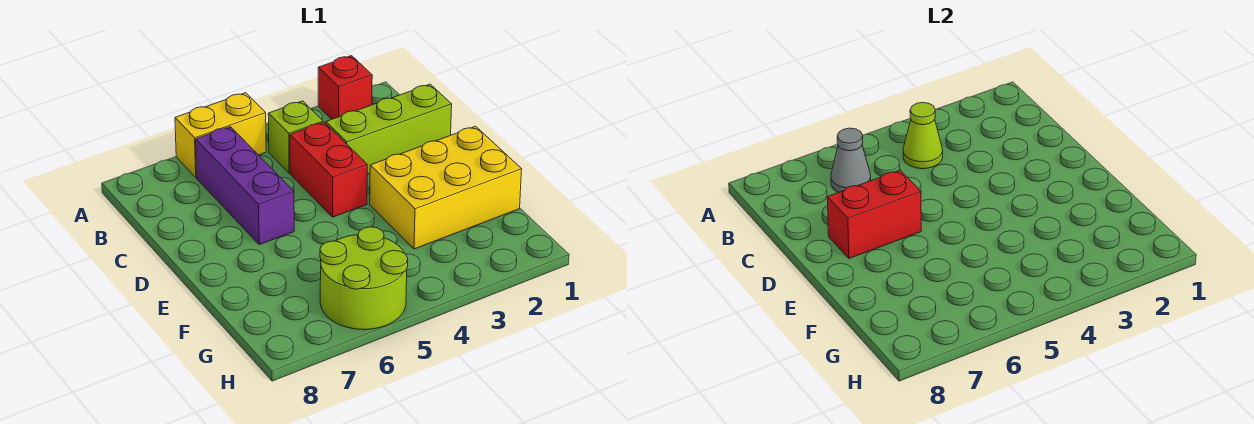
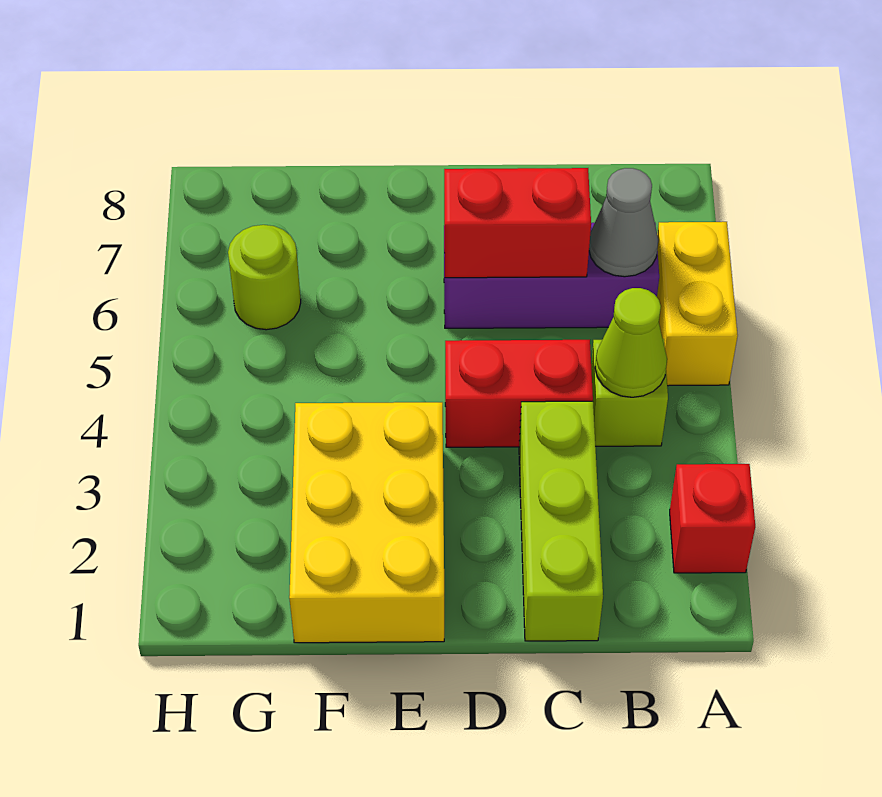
red 1x2 brick [827,170,921,258] -> red 1x2 brick turned to [444,168,591,278]
lime 2x2 round brick [320,227,408,330] -> lime 1x1 round brick [228,225,301,330]

